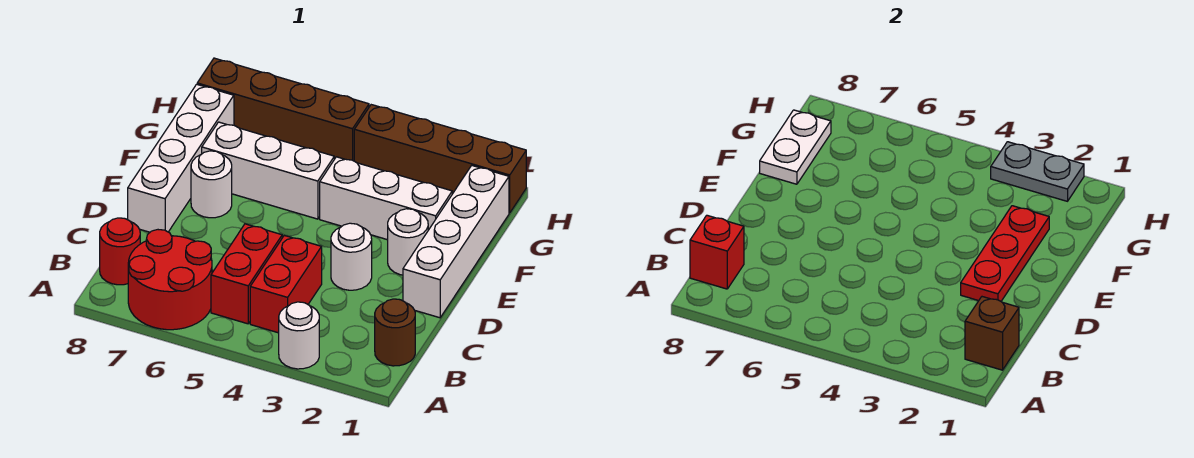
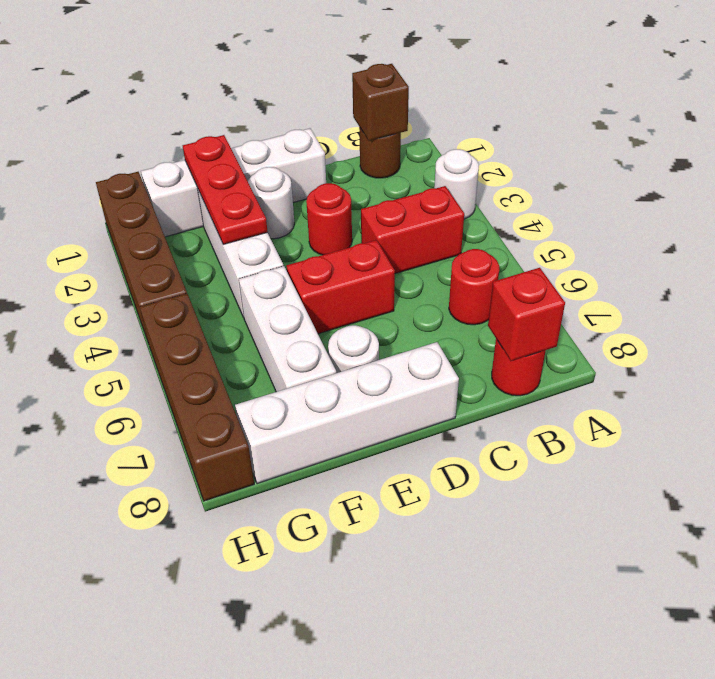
red 2x2 round brick [128,230,212,330] -> red 1x1 round brick [449,249,499,325]
red 1x2 brick [211,224,282,324] -> red 1x2 brick moved to [286,240,395,334]
red 1x3 plate [961,206,1049,301] -> red 1x3 plate turned to [183,135,268,244]
white 1x1 round brick [331,223,372,290] -> red 1x1 round brick [306,183,352,255]
white 1x2 plate [760,110,831,184] -> none
grey 1x2 plate [991,142,1084,201] -> none

